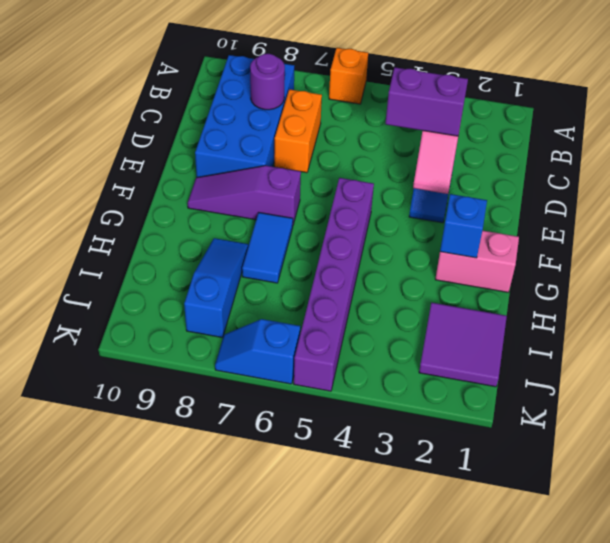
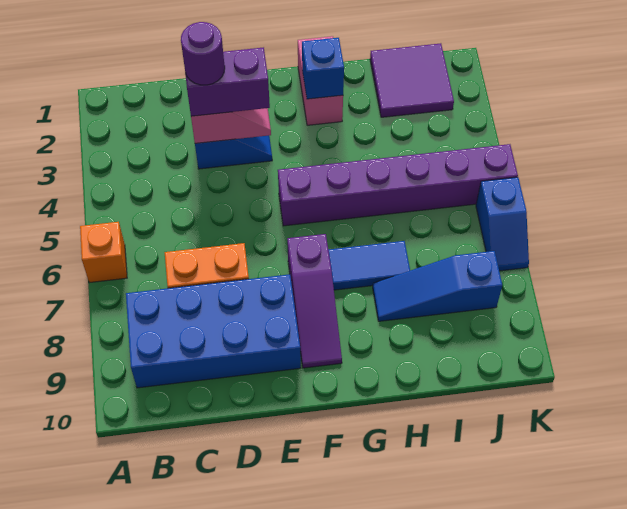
purple 1x1 round brick [250,54,285,110] -> purple 1x1 round brick moved to [181,22,225,85]
purple 1x2 brick [385,67,468,136] -> purple 1x2 brick turned to [185,47,270,116]

